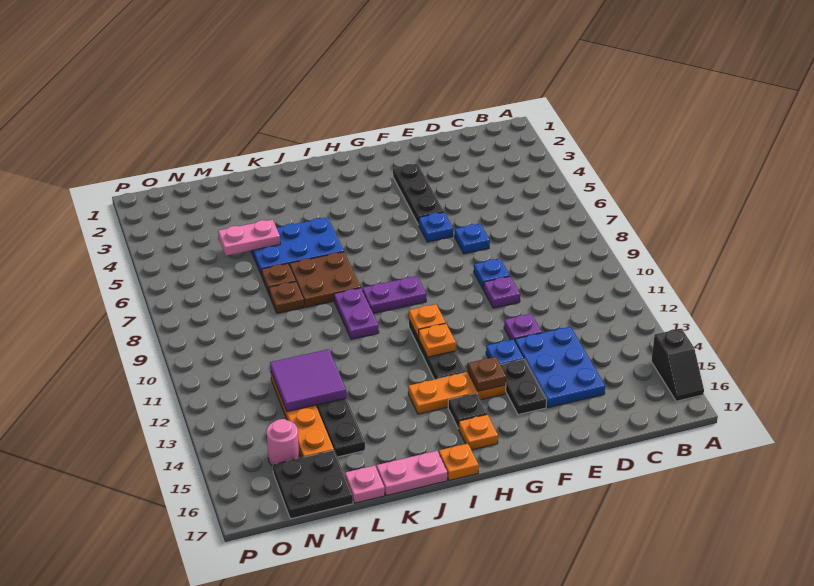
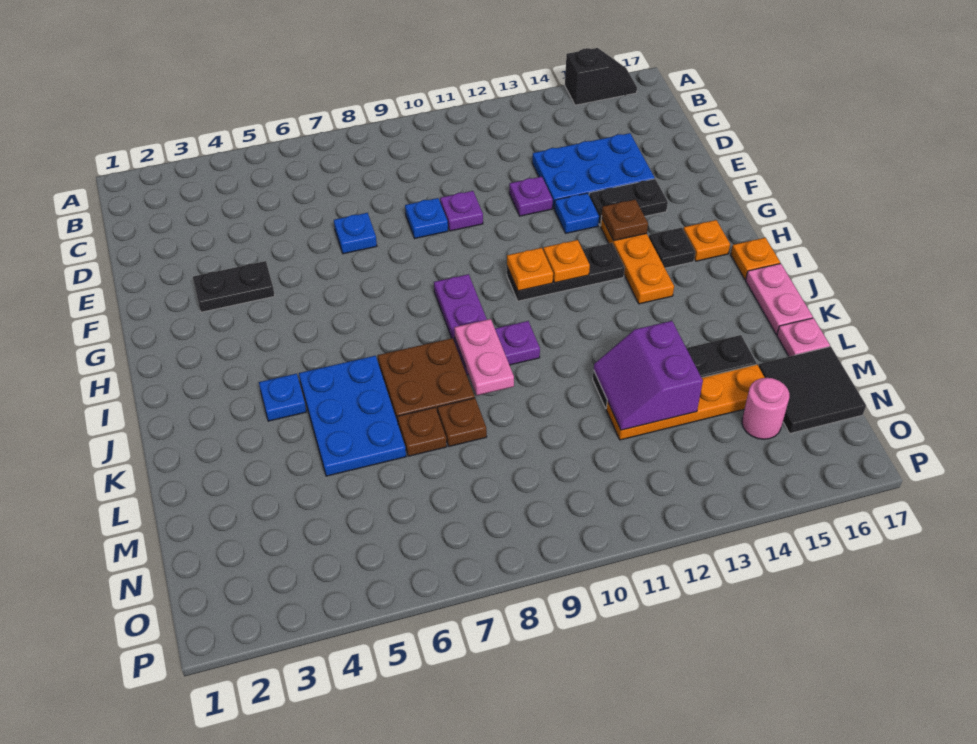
black 1x3 plate [393,164,444,225] -> black 1x2 plate [193,261,275,312]
blue 1x1 plate [419,212,453,242] -> blue 1x1 plate moved to [259,374,306,421]
pink 1x2 plate [218,220,280,256] -> pink 1x2 plate moved to [454,319,514,395]
purple 2x2 tile [270,349,346,412] -> purple 2x2 slope [594,321,703,430]
black 2x2 plate [273,450,353,519] -> black 2x2 tile [759,347,866,433]

